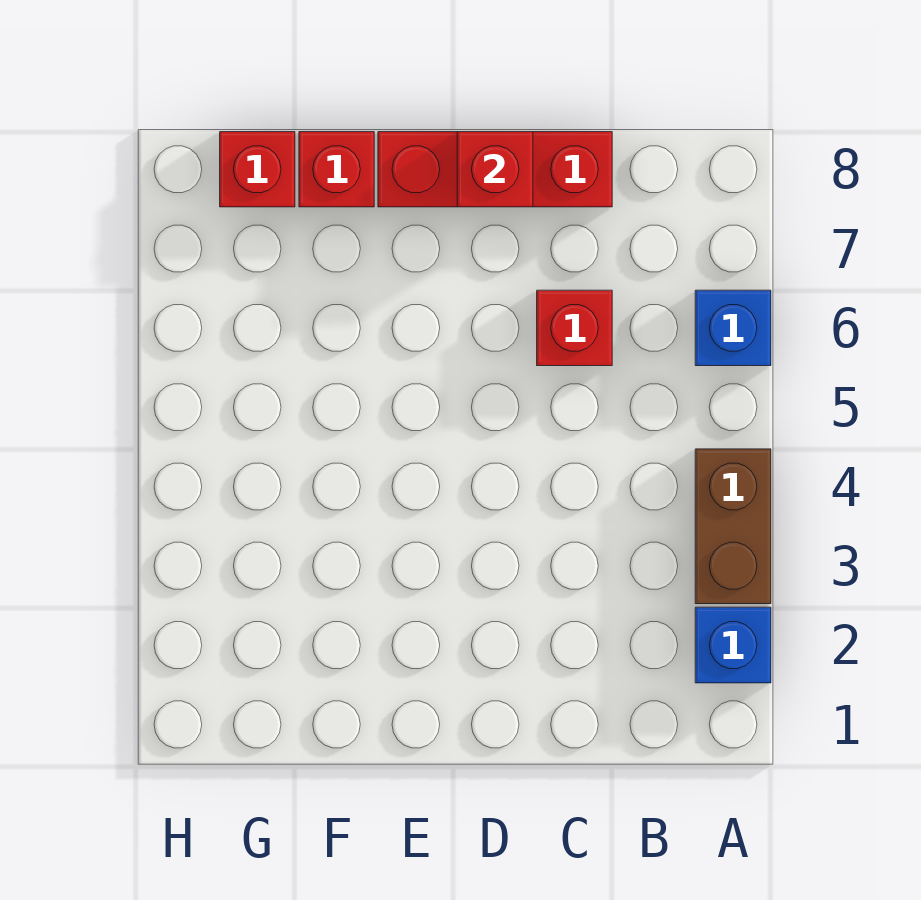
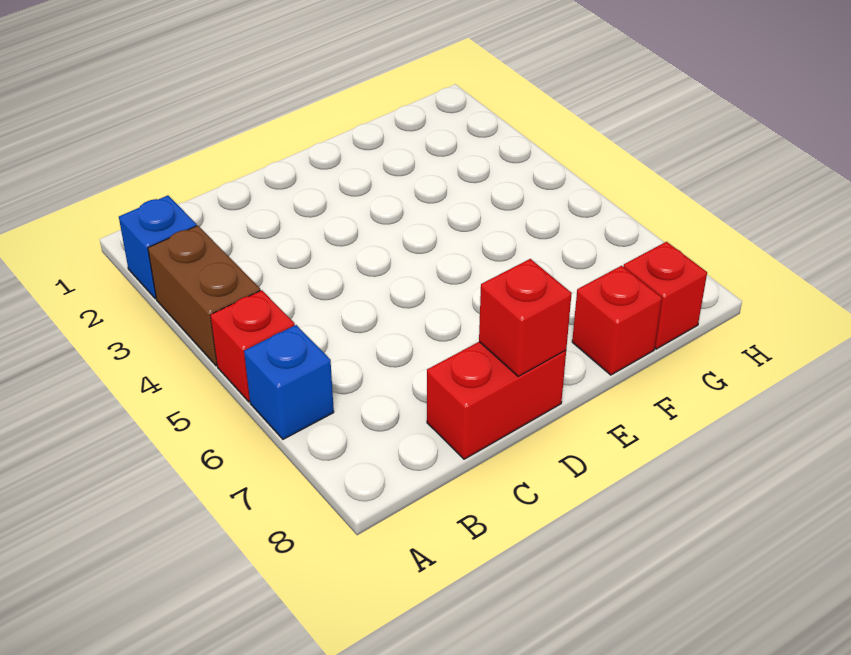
red 1x1 brick [537,290,612,366] -> red 1x1 brick moved to [210,290,295,402]
red 1x3 brick [378,132,612,207] -> red 1x2 brick [427,342,566,459]

